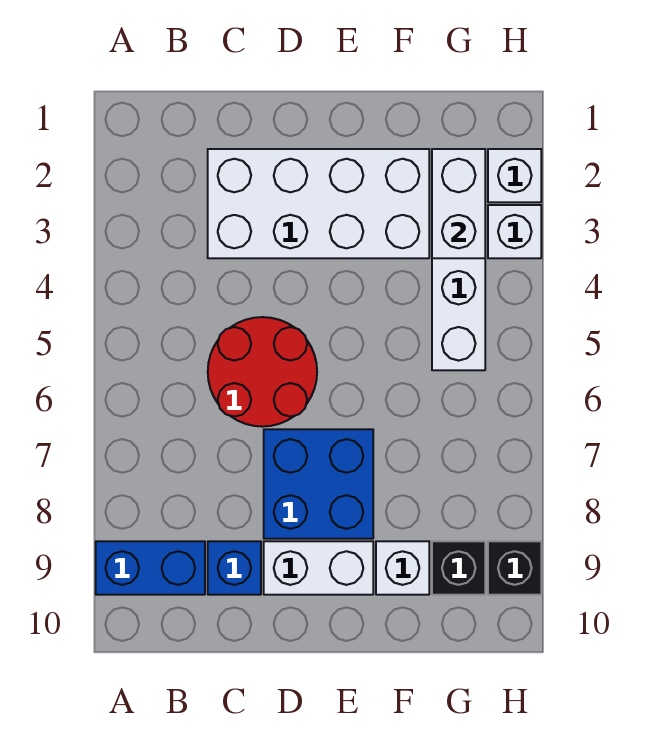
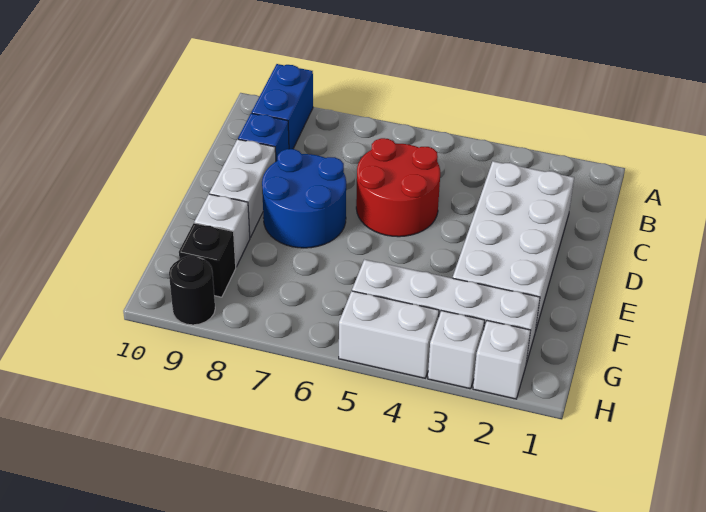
blue 2x2 brick [264,429,373,539] -> blue 2x2 round brick [262,149,346,248]
white 1x2 brick [432,149,485,258] -> white 1x2 brick moved to [339,291,439,378]
black 1x1 brick [488,541,541,595] -> black 1x1 round brick [169,256,215,325]

